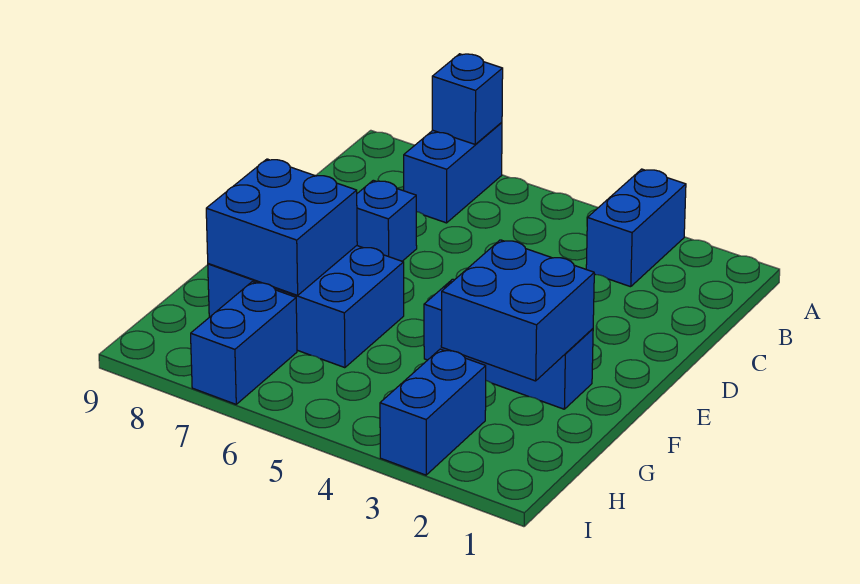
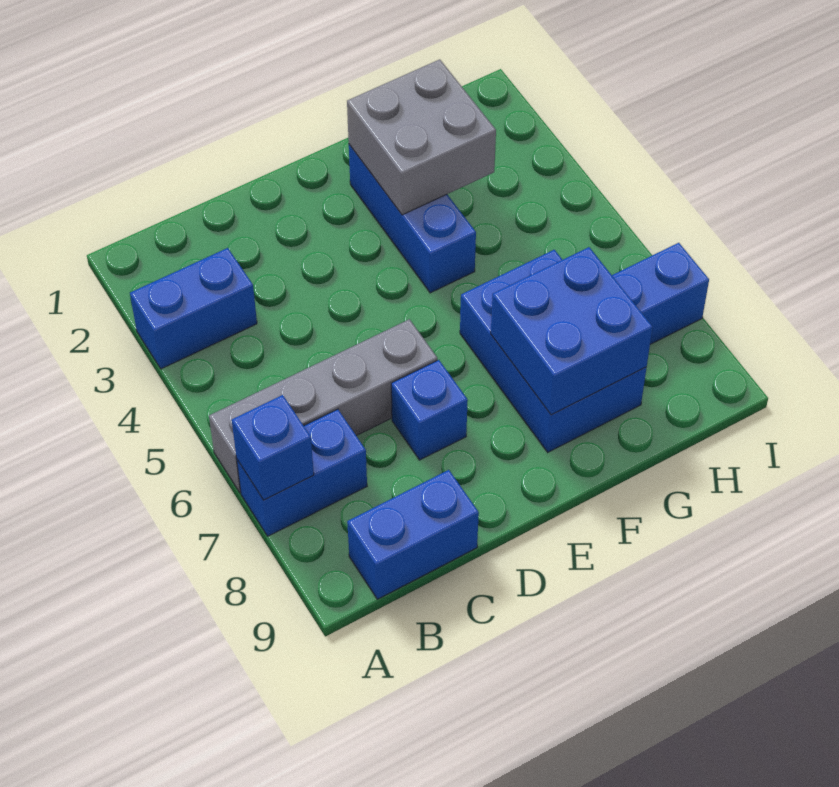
none -> grey 1x4 brick [209,319,437,493]
blue 2x2 brick [441,240,594,381] -> grey 2x2 brick [347,59,496,215]
blue 1x2 brick [380,349,486,475] -> blue 1x2 brick moved to [347,470,479,599]

